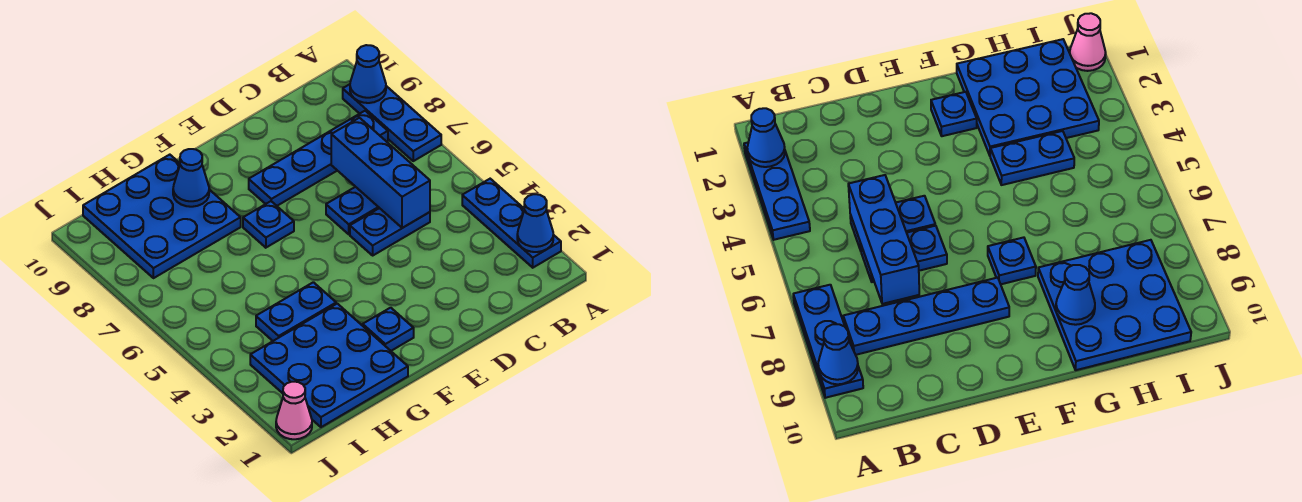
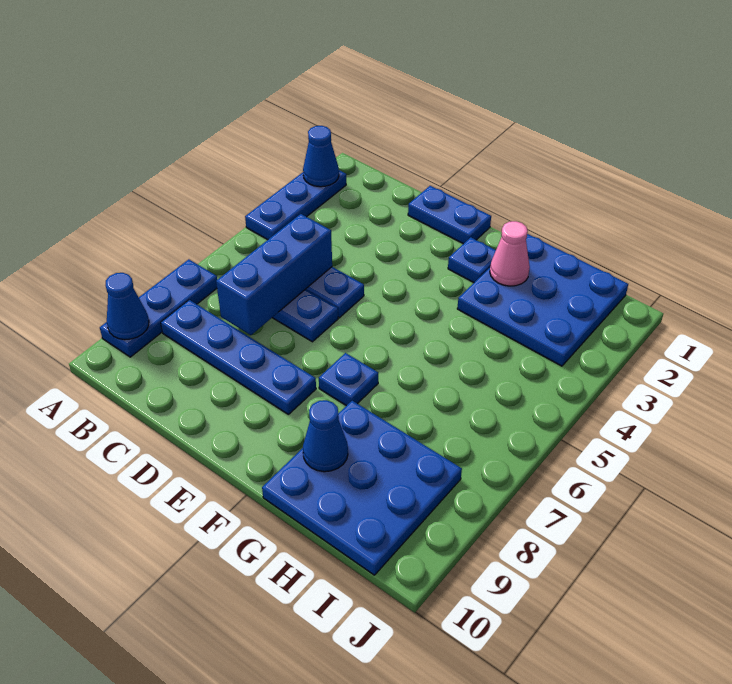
blue 1x2 plate [256,282,336,341] -> blue 1x2 plate moved to [408,186,491,244]
pink 1x1 cone [276,382,312,439] -> pink 1x1 cone moved to [490,221,530,286]

